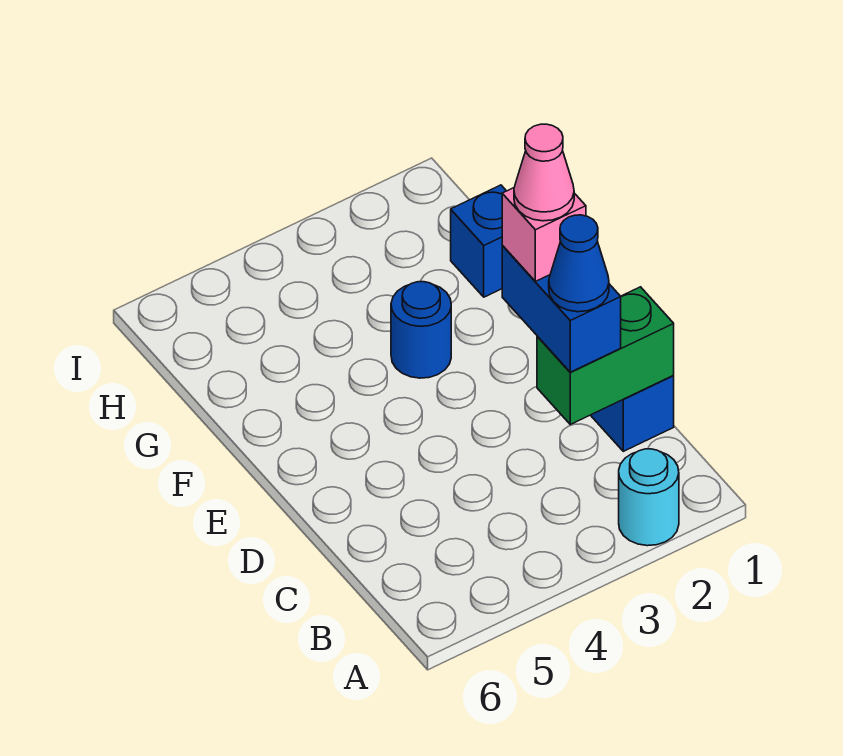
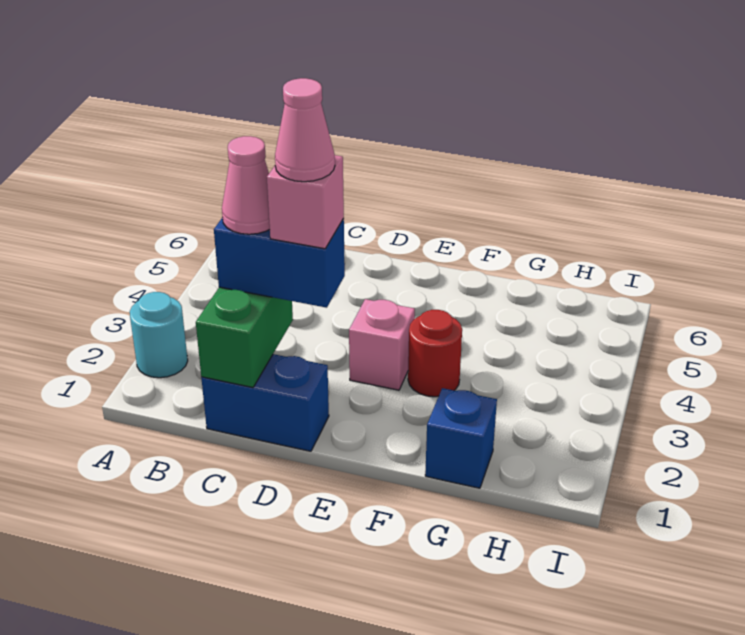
blue 1x1 cone [549,215,609,312] -> pink 1x1 cone [222,136,270,234]
none -> pink 1x1 brick [349,299,415,390]
blue 1x1 round brick [391,282,451,378] -> red 1x1 round brick [408,310,462,397]

